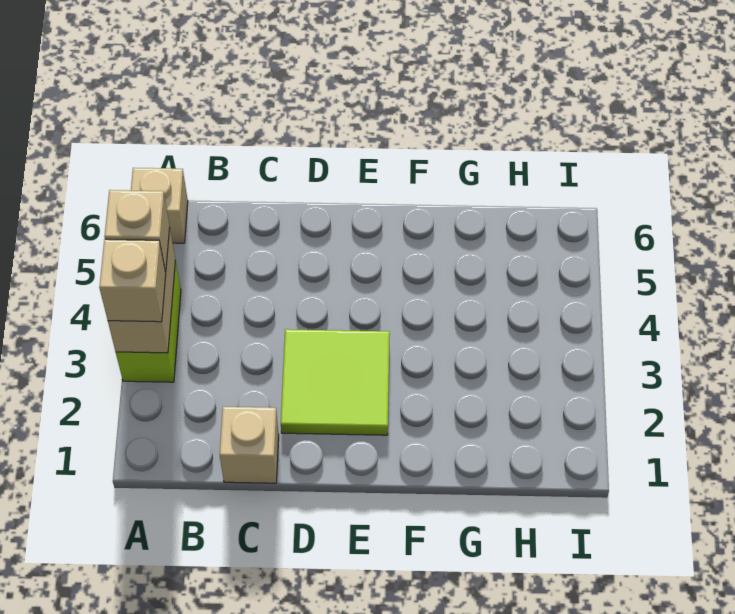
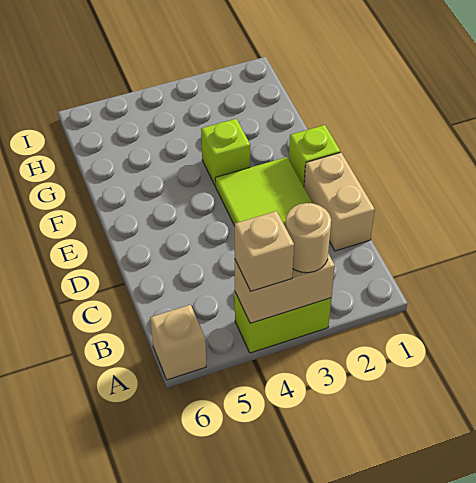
tan 1x1 brick [99,239,166,322] -> tan 1x1 round brick [286,203,331,273]
tan 1x1 brick [220,407,279,483] -> tan 1x2 brick [304,152,375,251]
none -> lime 1x1 brick [289,125,340,186]
none -> lime 1x1 brick [201,119,250,186]

